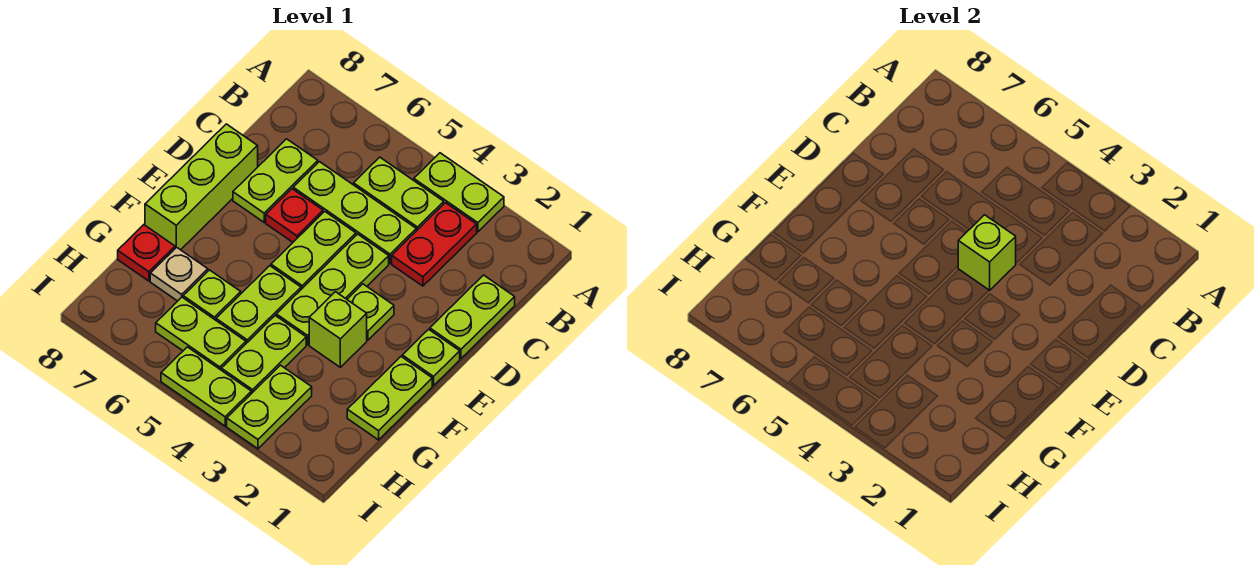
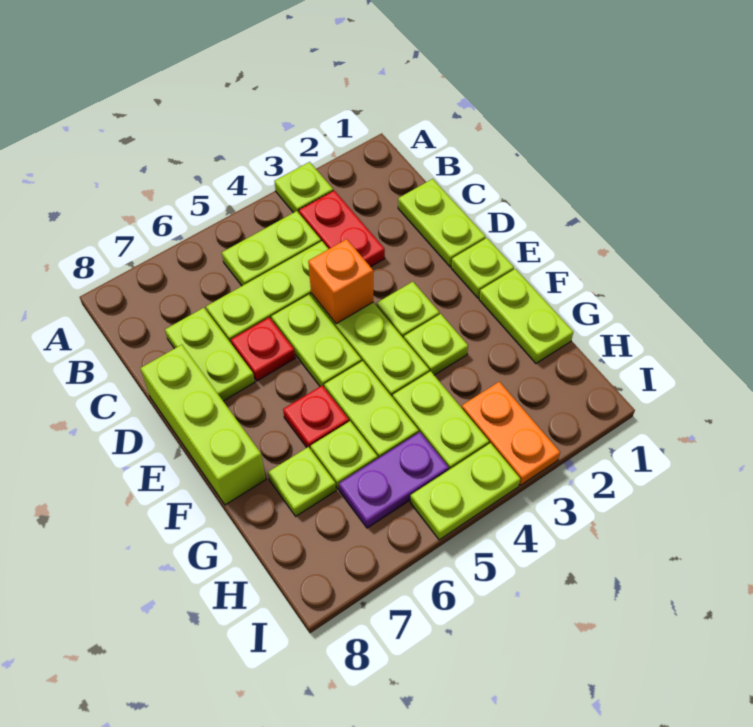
lime 1x2 plate [414,153,504,232] -> lime 1x1 plate [274,162,333,213]
lime 1x1 brick [958,215,1016,290] -> orange 1x1 brick [308,239,373,324]
lime 1x1 brick [309,292,367,367] -> lime 1x1 plate [404,314,468,375]
tan 1x1 plate [150,247,208,301] -> lime 1x1 plate [268,447,336,516]
red 1x1 plate [118,225,175,281] -> red 1x1 plate moved to [283,385,349,449]
lime 1x2 plate [227,365,312,449] -> orange 1x2 plate [462,382,560,485]
lime 1x2 plate [156,297,246,370] -> purple 1x2 plate [339,432,449,528]

